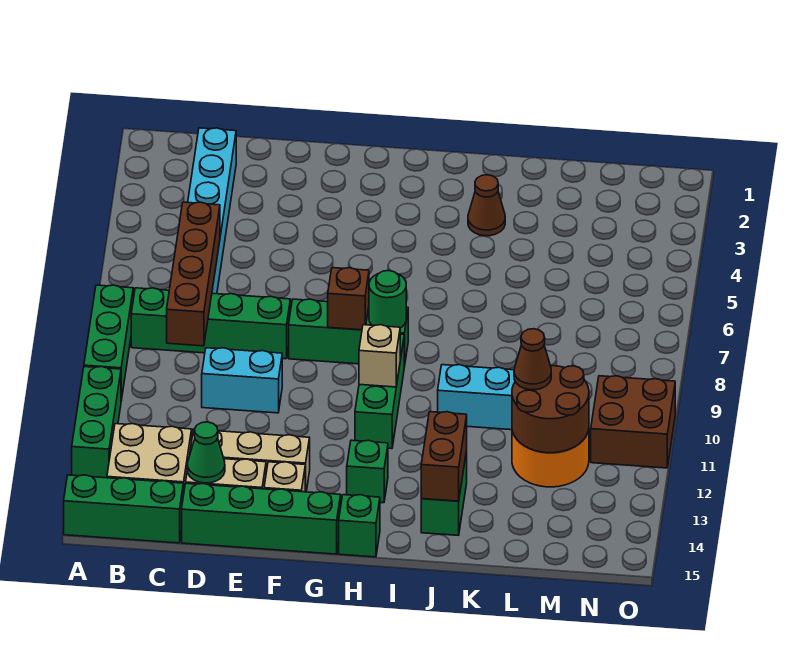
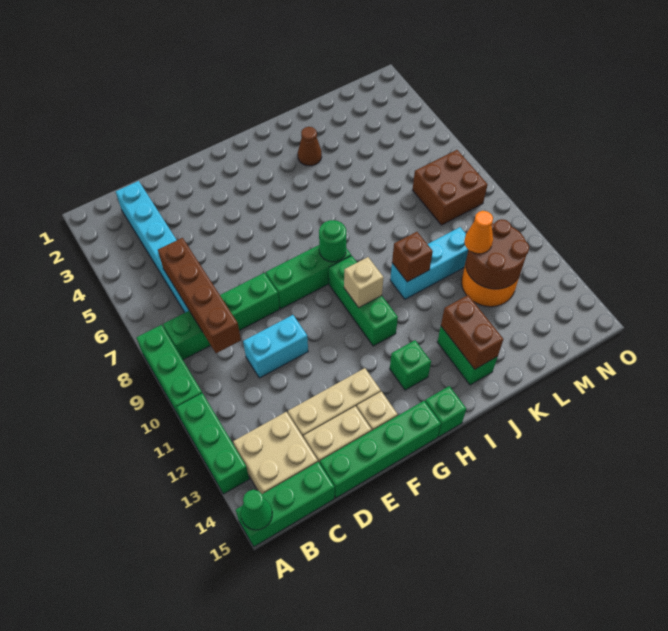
green 1x1 cone [187,422,225,483] -> green 1x1 cone moved to [241,490,272,530]
brown 1x1 brick [328,268,369,330] -> brown 1x1 brick moved to [392,232,433,282]
brown 1x1 cone [514,329,551,390] -> orange 1x1 cone [464,211,493,254]
brown 2x2 brick [591,376,675,468] -> brown 2x2 brick moved to [413,150,488,225]

